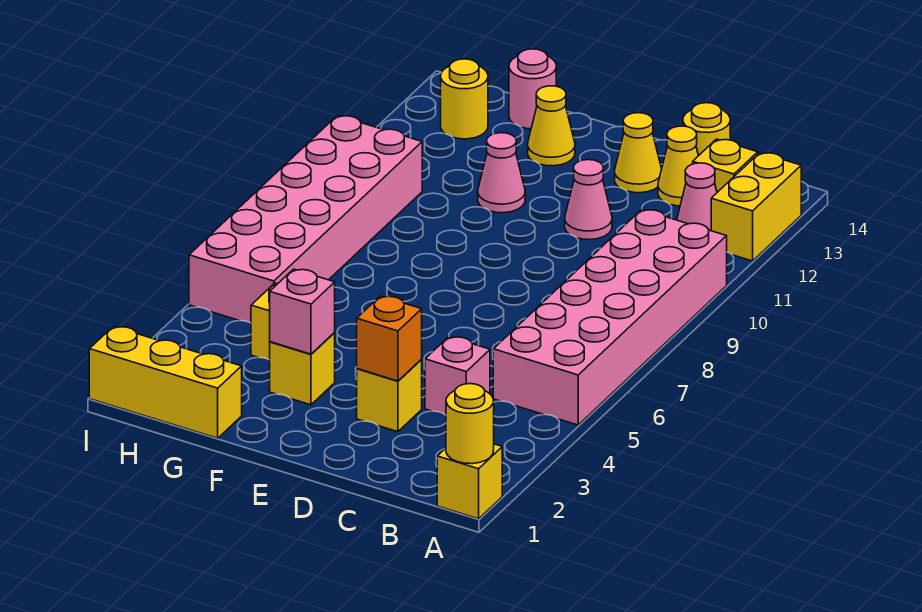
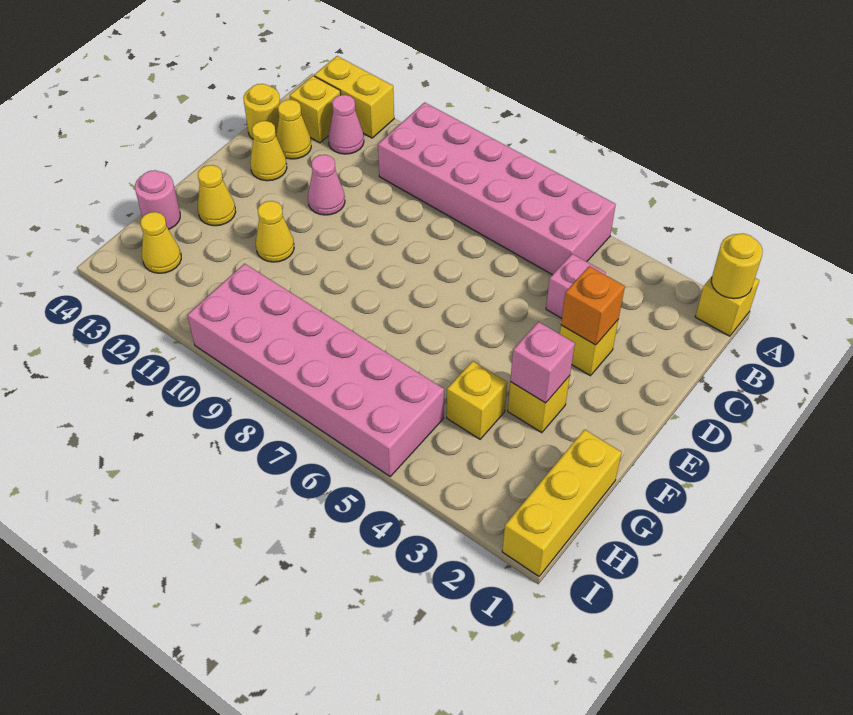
pink 1x1 cone [478,133,525,213] -> yellow 1x1 cone [256,201,294,262]
yellow 1x1 round brick [441,59,488,139] -> yellow 1x1 cone [141,212,181,273]

